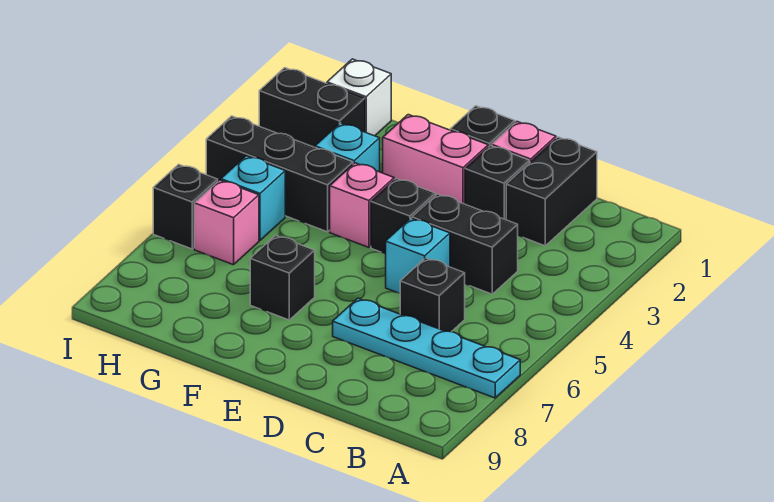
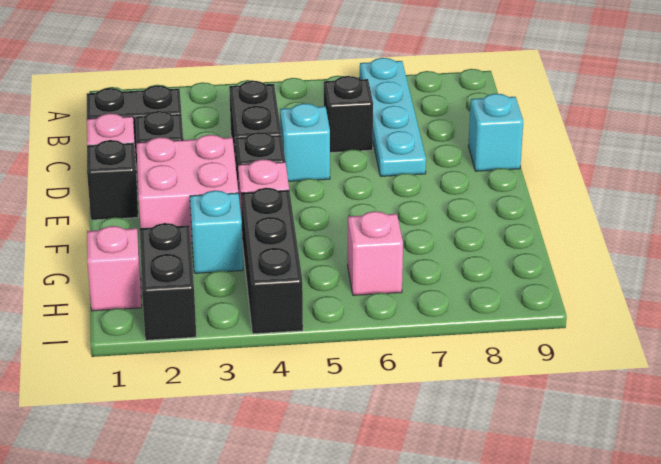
pink 1x2 brick [383,115,488,204] -> pink 2x2 brick [136,135,238,244]
black 1x1 brick [250,235,315,320] -> none
white 1x1 brick [327,59,391,136] -> pink 1x1 brick [87,226,142,311]
cyan 1x1 brick [221,156,285,240] -> cyan 1x1 brick moved to [468,94,523,171]
black 1x1 brick [153,164,218,249] -> none

